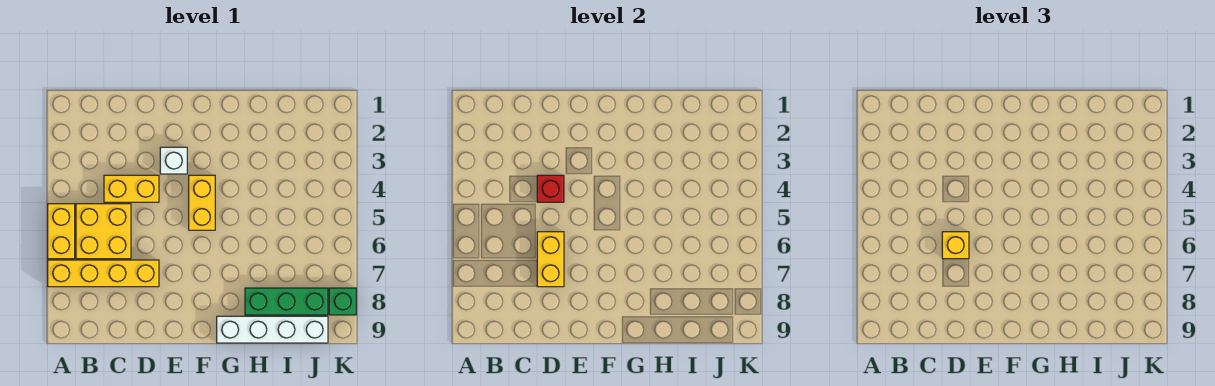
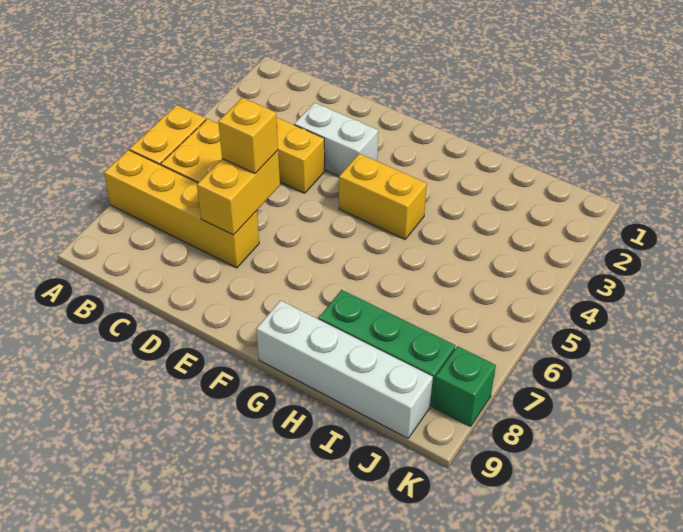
red 1x1 brick [537,175,564,202] -> none
white 1x1 brick [160,147,187,174] -> white 1x2 brick [294,103,378,176]
yellow 1x2 brick [189,175,215,230] -> yellow 1x2 brick turned to [339,154,427,239]

